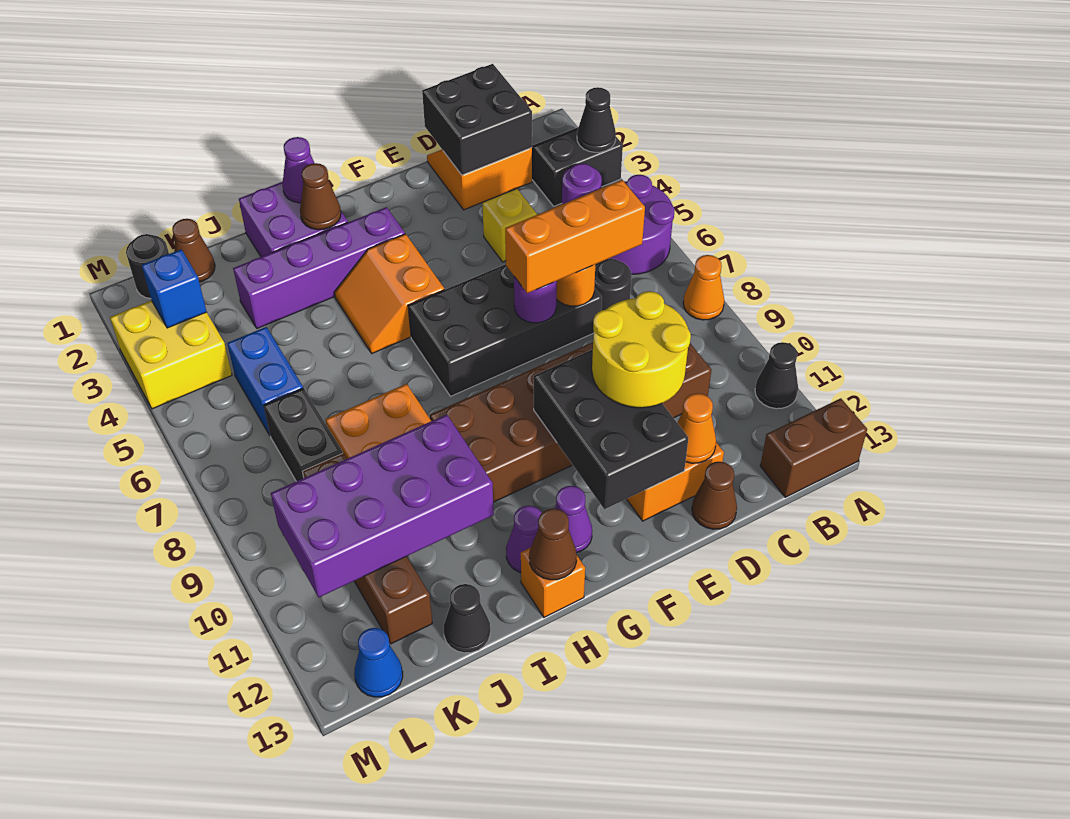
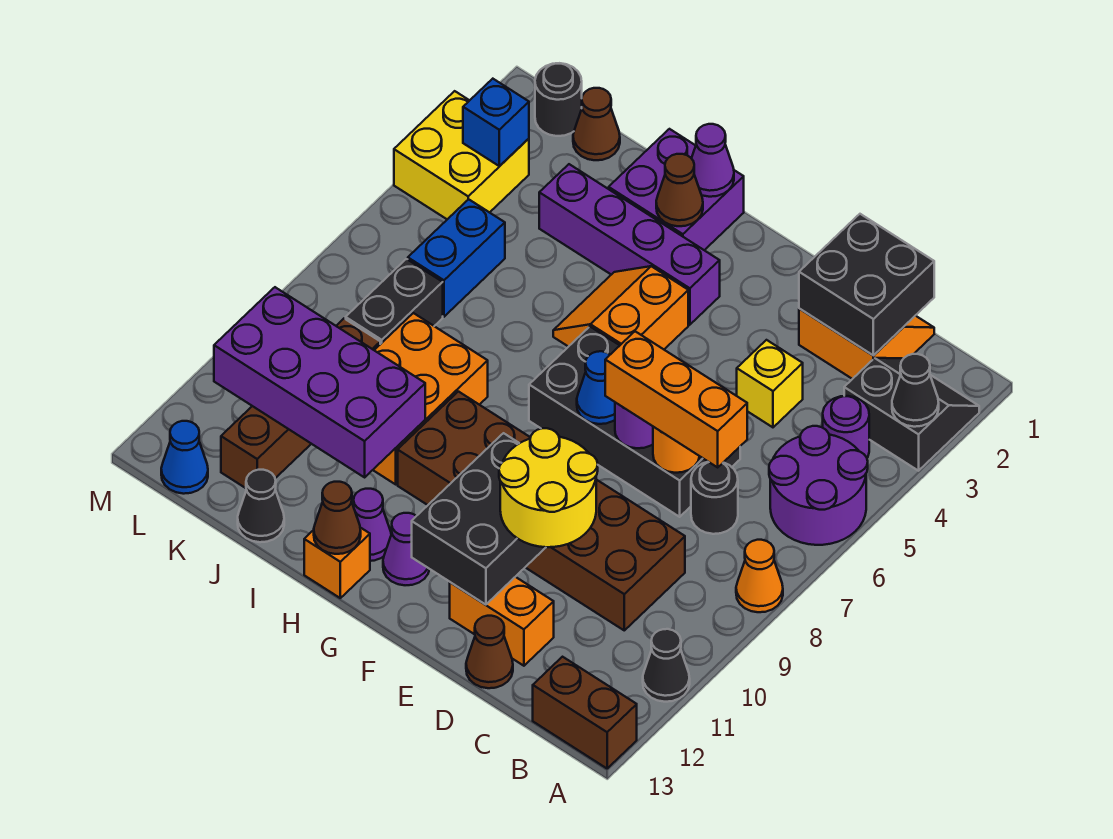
orange 1x1 cone [677,393,716,463] -> none
none -> blue 1x1 cone [577,351,615,424]

